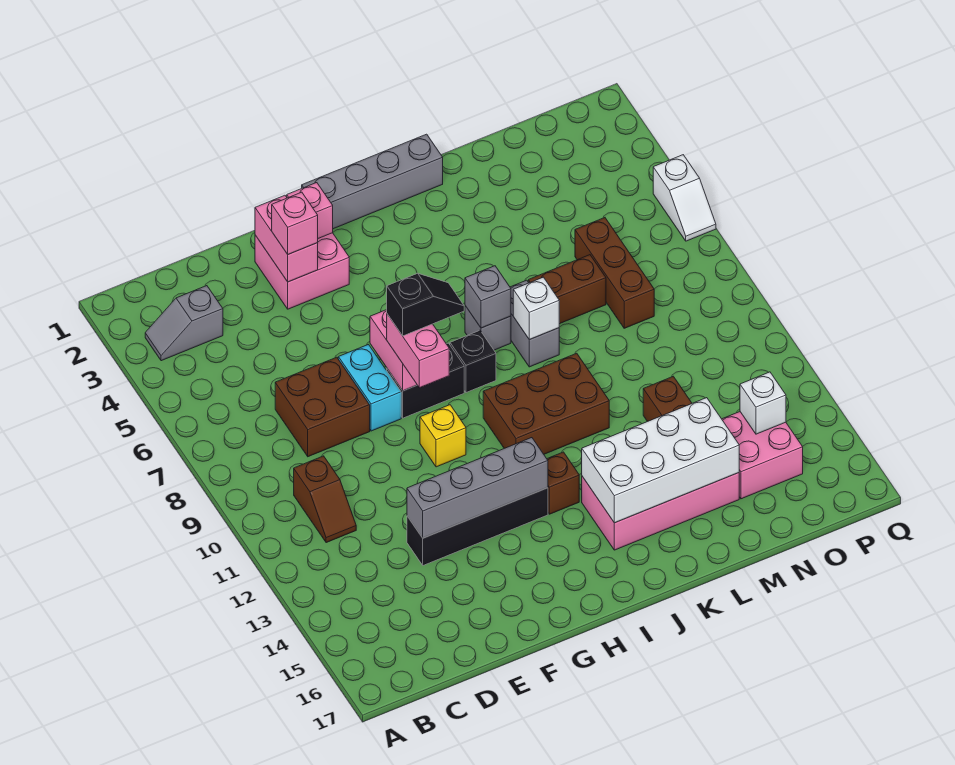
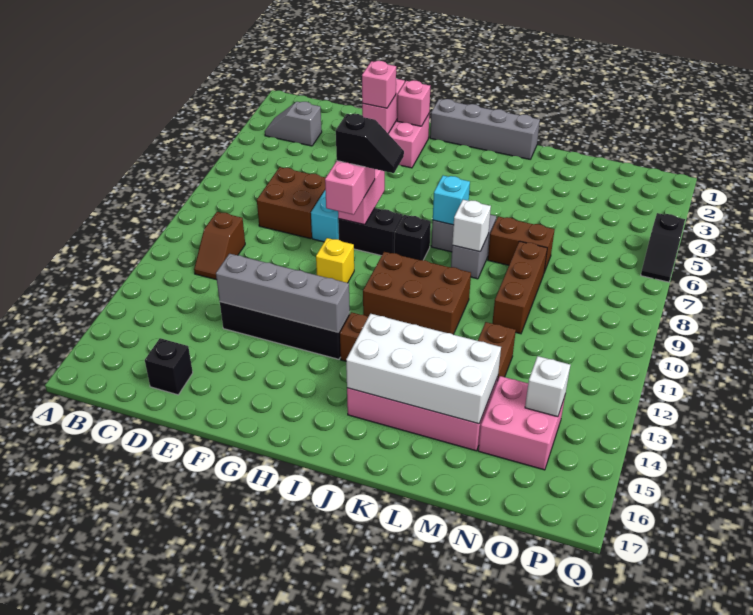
none -> black 1x1 brick [145,338,193,395]
grey 1x1 brick [465,266,511,328] -> cyan 1x1 brick [433,176,470,225]
brown 1x3 brick [575,218,654,328] -> brown 1x3 brick moved to [492,241,547,334]
white 1x2 slope [653,155,716,241] -> black 1x2 slope [641,213,685,282]

